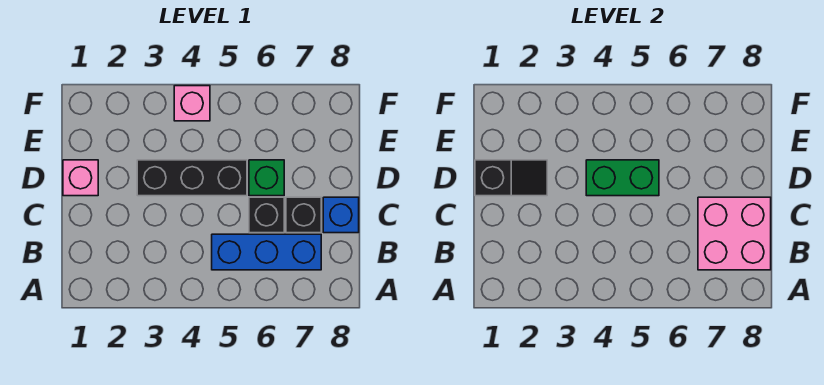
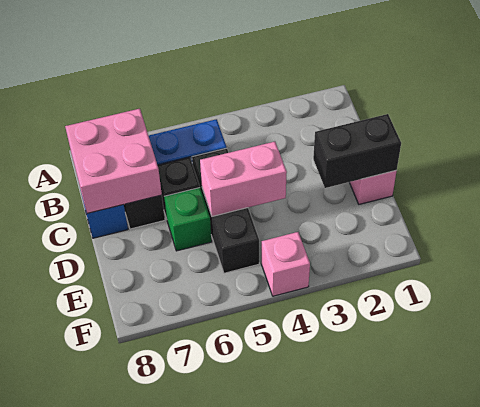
black 1x2 slope [475,160,547,196] -> black 1x2 brick [313,114,401,188]
black 1x3 brick [137,160,247,196] -> black 1x3 brick turned to [192,148,259,273]
green 1x2 brick [586,160,659,196] -> pink 1x2 brick [200,142,287,216]

